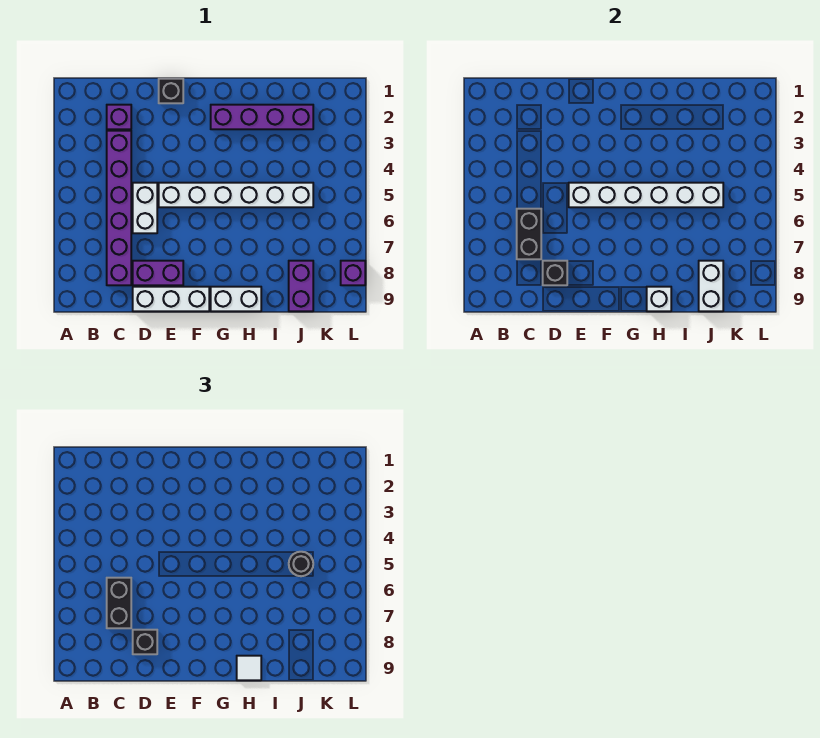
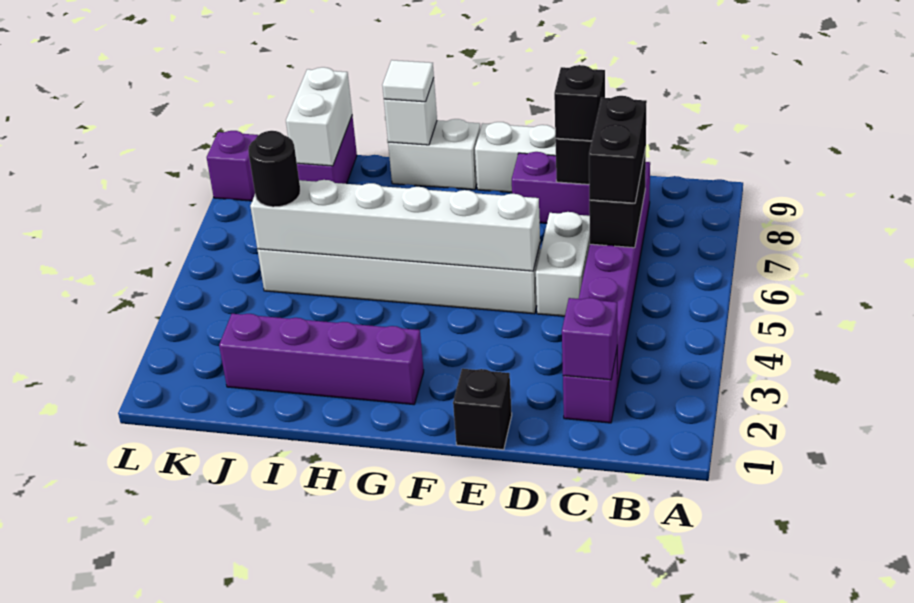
none -> purple 1x1 brick [562,298,617,380]

